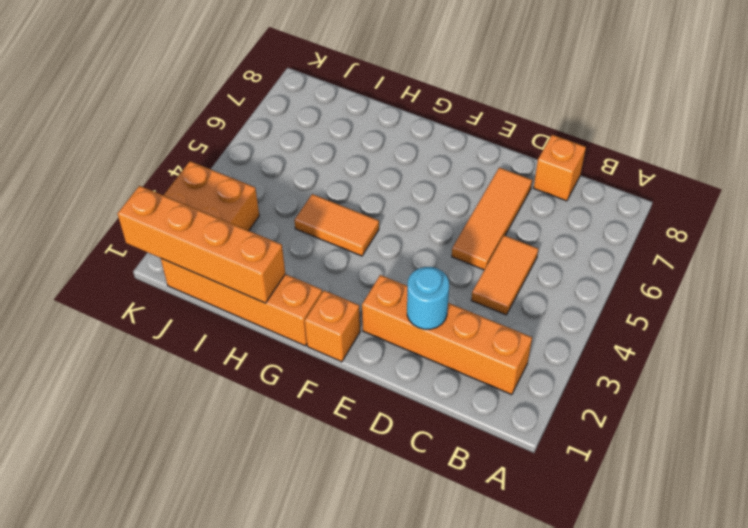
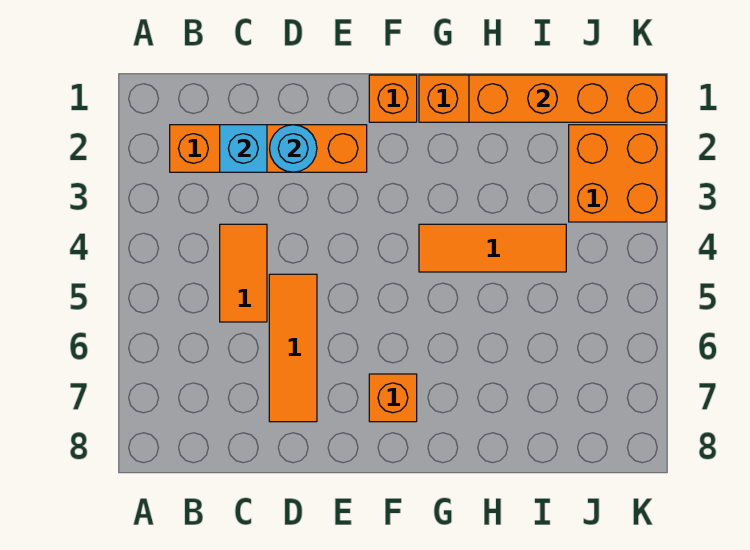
none -> cyan 1x1 brick [220,125,267,172]
orange 1x1 brick [534,135,586,201] -> orange 1x1 brick moved to [369,374,417,422]
orange 1x2 tile [294,194,379,256] -> orange 1x3 tile [419,224,566,272]

